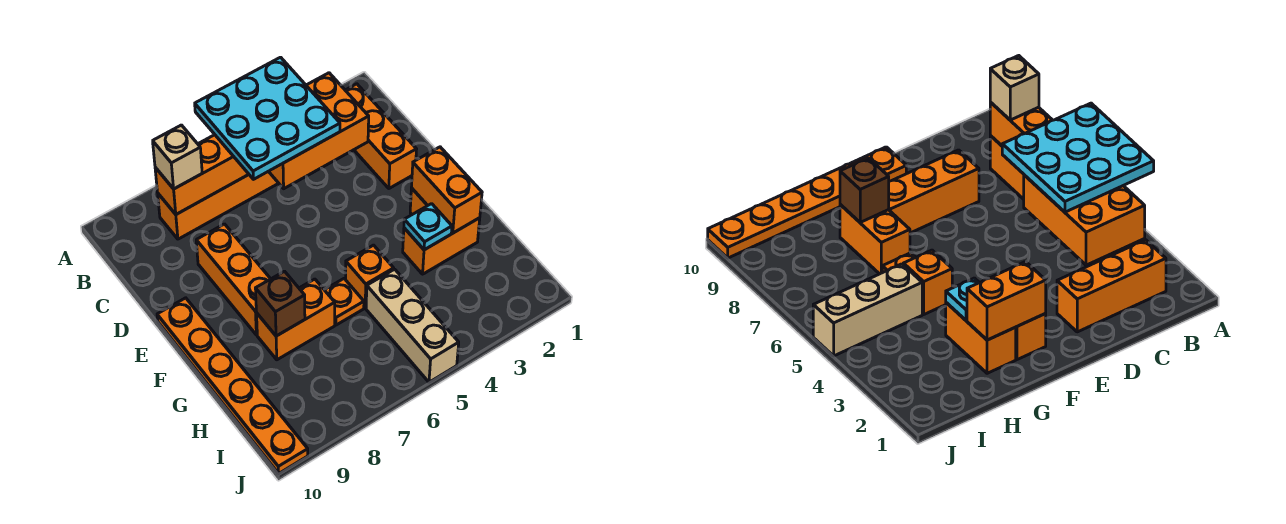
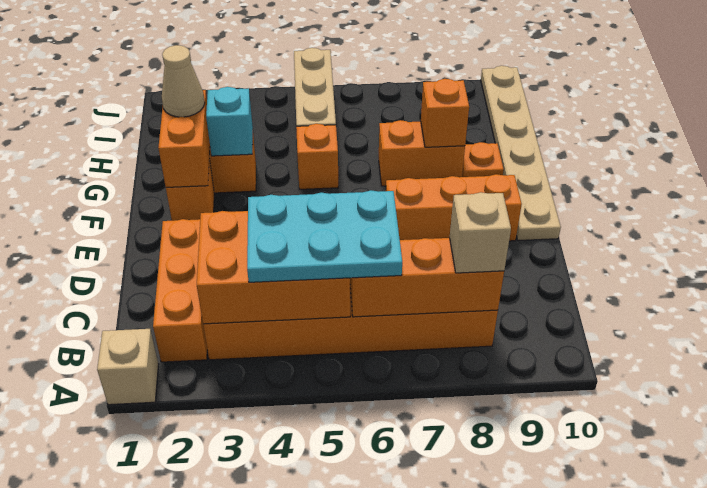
none -> tan 1x1 brick [97,329,159,405]
cyan 3x3 plate [195,57,340,179] -> cyan 2x3 plate [247,190,402,282]
orange 1x3 brick [196,224,270,335] -> orange 1x3 brick turned to [386,174,522,241]
orange 1x6 plate [157,298,308,473] -> tan 1x6 plate [481,66,561,241]
none -> tan 1x1 cone [162,45,205,117]
cyan 1x1 plate [404,204,452,250] -> cyan 1x1 brick [206,87,253,156]
orange 1x1 plate [325,279,364,325] -> orange 1x1 plate moved to [462,142,504,177]
brown 1x1 brick [255,271,305,336] -> orange 1x1 brick [421,79,469,147]

